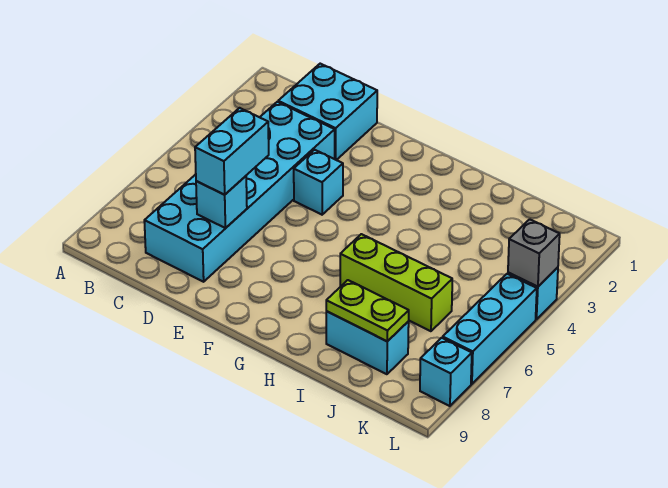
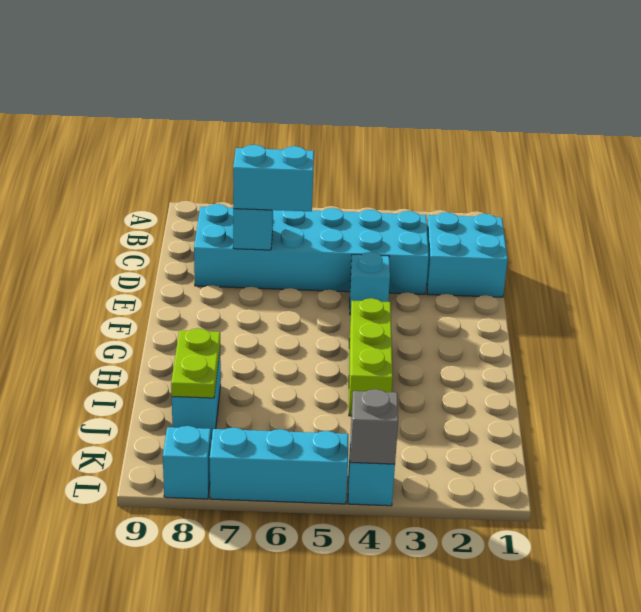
lime 1x3 brick [340,234,452,331] -> lime 1x3 brick moved to [349,298,393,416]

